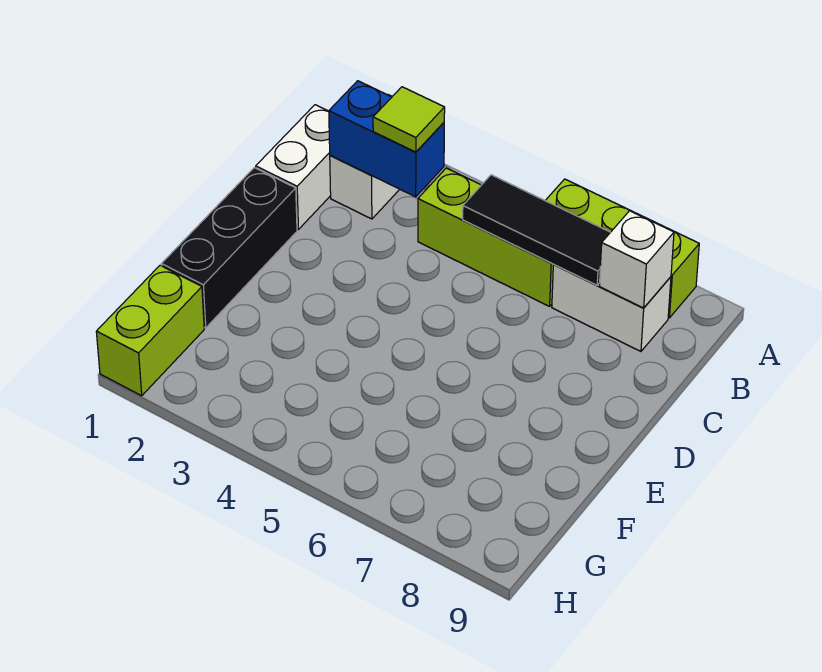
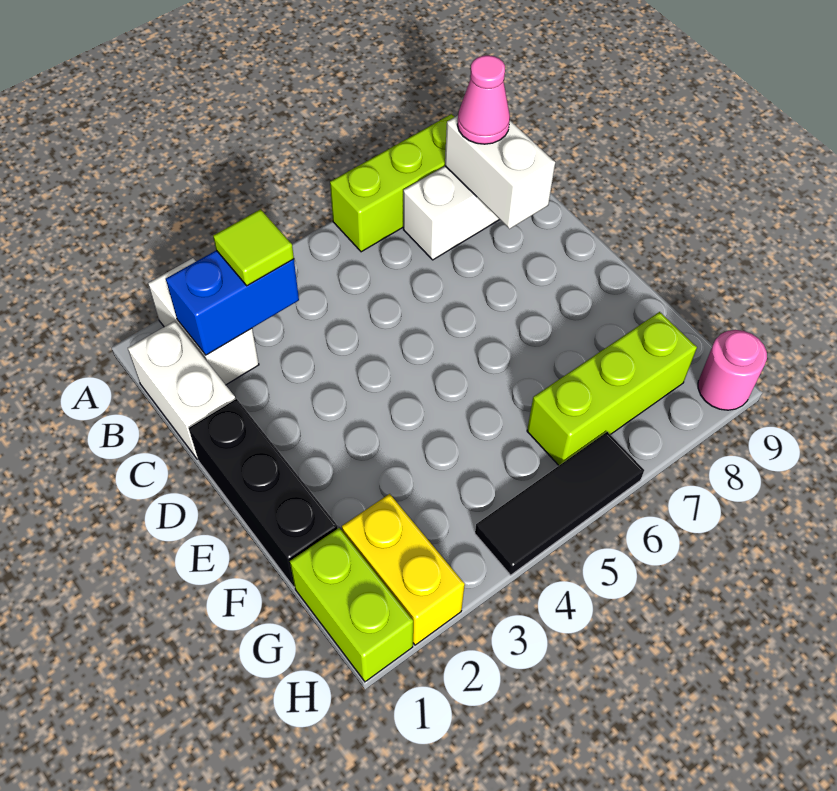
lime 1x3 brick [418,168,554,306] -> lime 1x3 brick moved to [527,312,697,465]
black 1x3 tile [463,175,610,285] -> black 1x3 tile moved to [475,432,644,575]
white 1x1 brick [600,211,674,308] -> white 1x2 brick [445,116,555,229]
none -> pink 1x1 cone [457,55,510,144]
none -> yellow 1x2 brick [342,494,465,645]
none -> pink 1x1 round brick [698,330,767,410]

